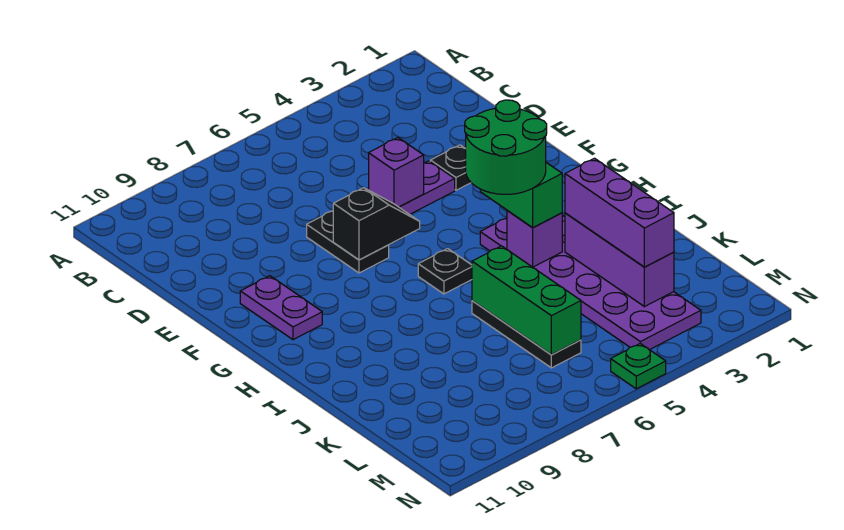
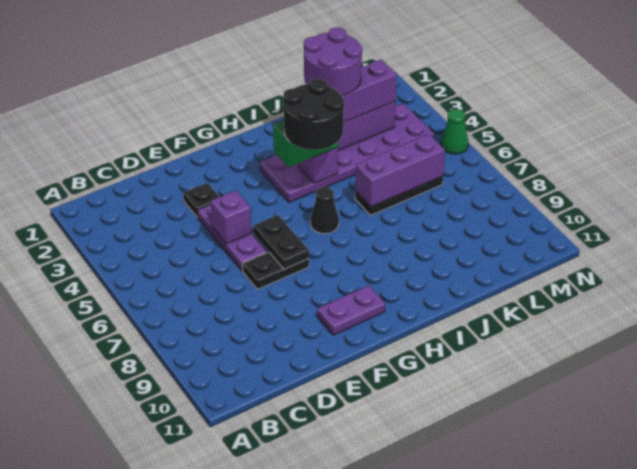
black 1x2 slope [333,188,420,260] -> black 1x2 plate [253,215,309,269]
green 2x2 round brick [465,100,547,194] -> black 2x2 round brick [283,78,344,150]
black 1x1 plate [418,249,472,294] -> black 1x1 cone [310,187,339,234]
none -> purple 2x2 round brick [304,27,362,95]
green 1x3 brick [472,246,581,355] -> purple 1x3 brick [355,134,445,207]
green 1x1 plate [611,344,666,389] -> green 1x1 cone [441,109,468,154]

